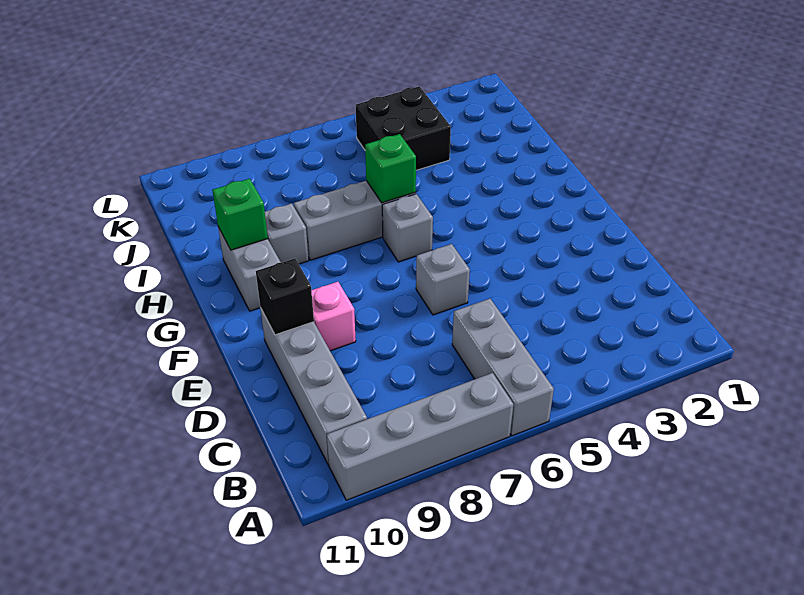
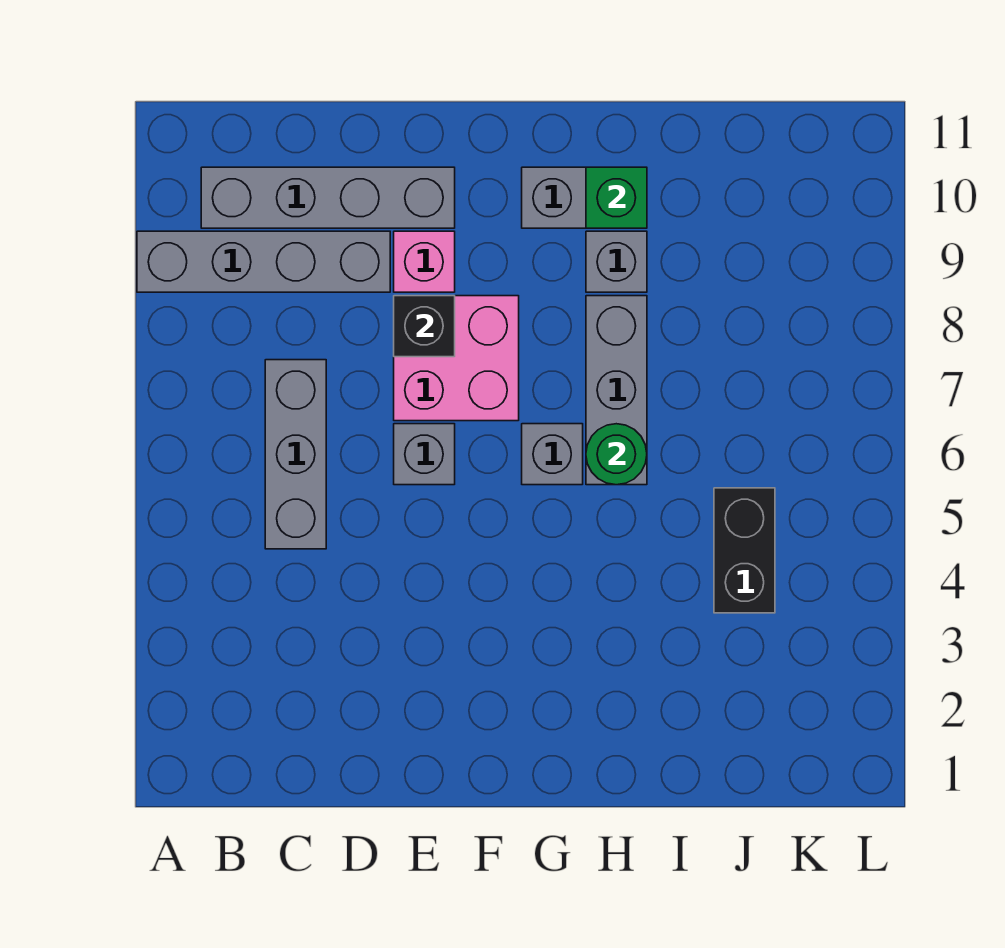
grey 1x3 brick [452,299,554,436] -> grey 1x3 brick turned to [265,360,326,549]
grey 1x4 brick [327,373,513,500] -> grey 1x4 brick turned to [137,231,390,292]
none -> pink 2x2 brick [394,296,519,421]
black 1x1 brick [256,258,314,335] -> black 1x1 brick moved to [394,296,455,357]
green 1x1 brick [365,134,416,203] -> green 1x1 round brick [586,424,647,485]
black 2x2 brick [356,86,451,170] -> black 1x2 brick [714,488,775,613]

